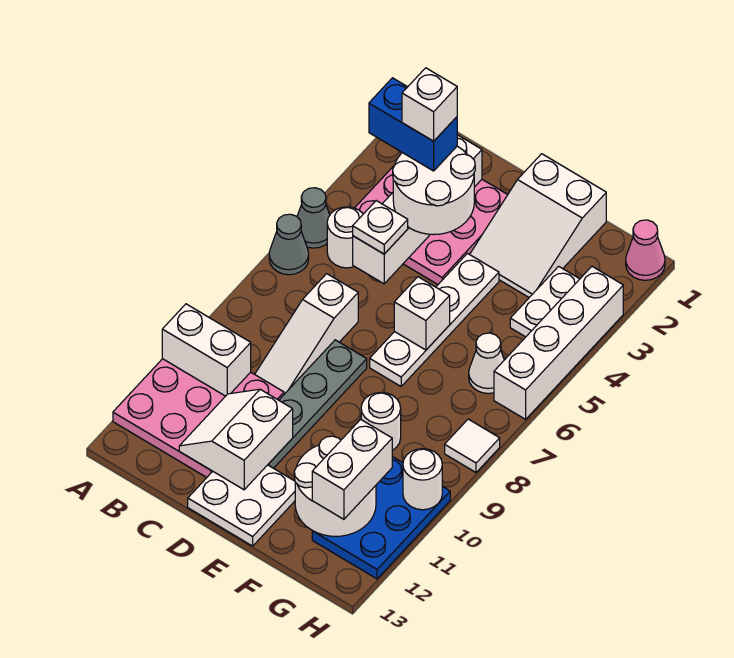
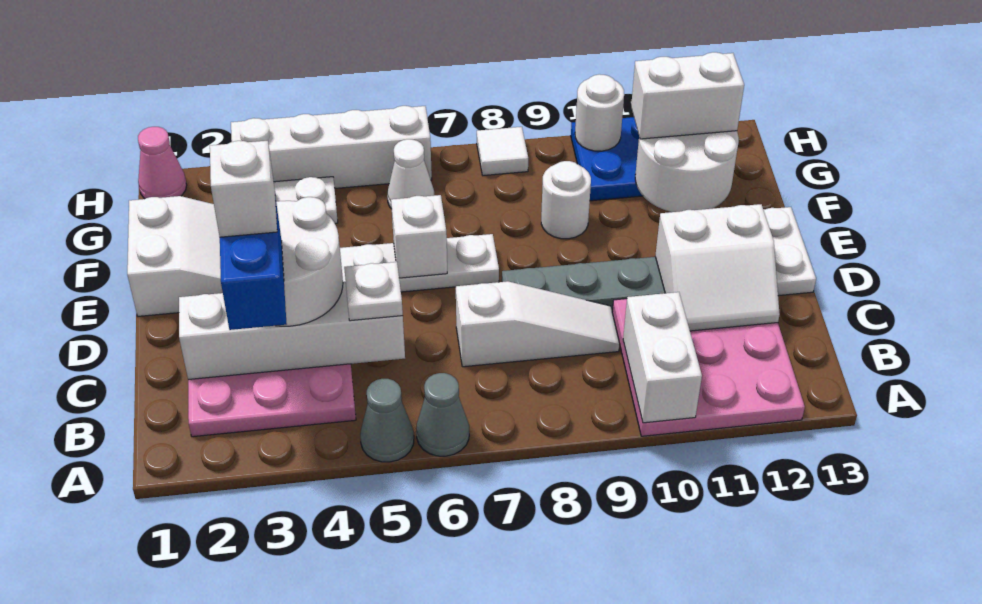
white 1x1 round brick [327,207,363,268] -> none

